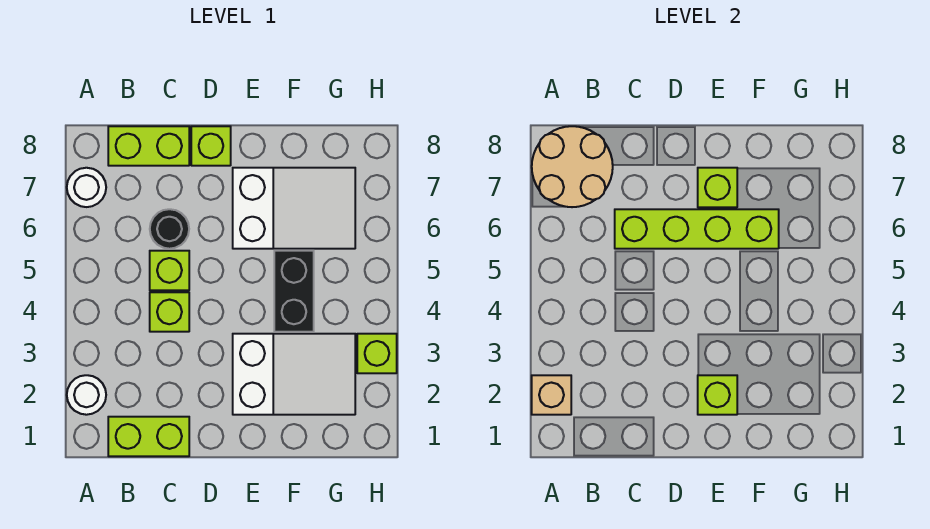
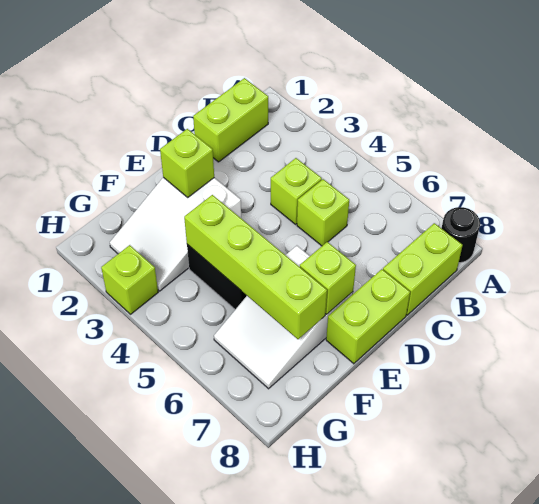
white 1x1 round brick [67,375,106,415] -> none
tan 1x1 brick [532,375,571,415] -> none
white 1x1 round brick [67,168,106,207] -> none
tan 2x2 round brick [532,126,613,207] -> none
black 1x1 round brick [150,209,189,249] -> black 1x1 round brick moved to [442,207,480,263]
lime 1x4 brick [615,209,779,249] -> lime 1x4 brick turned to [184,195,327,339]
lime 1x1 brick [191,126,231,166] -> lime 1x2 brick [326,269,410,364]

